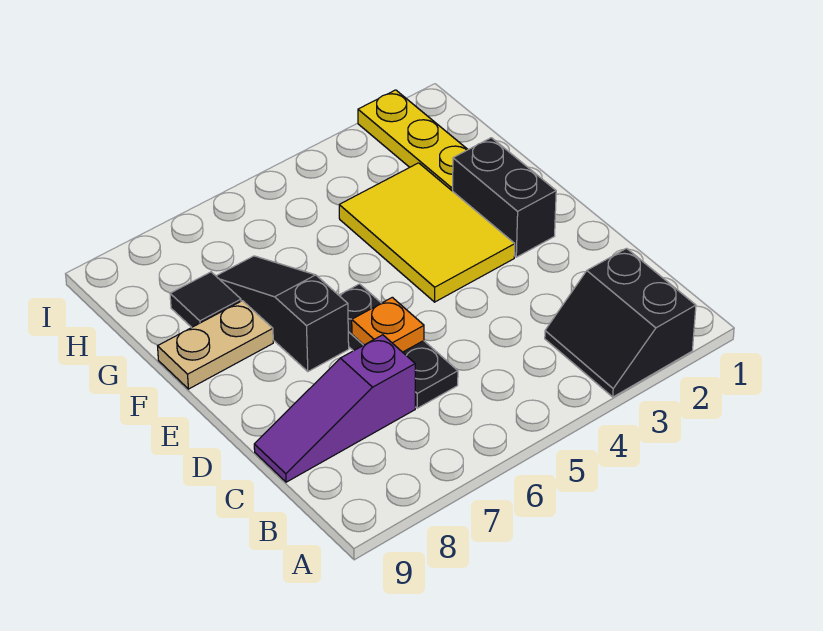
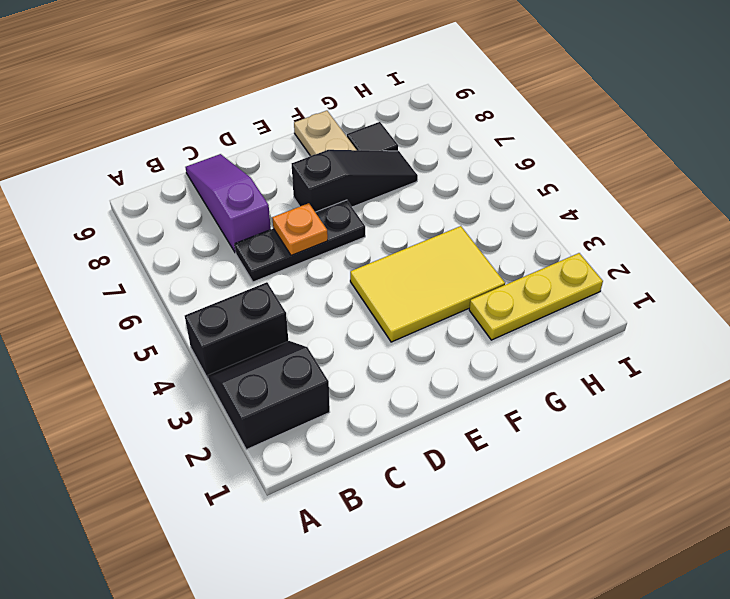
black 1x2 brick [453,138,556,257] -> black 1x2 brick moved to [185,282,288,378]

